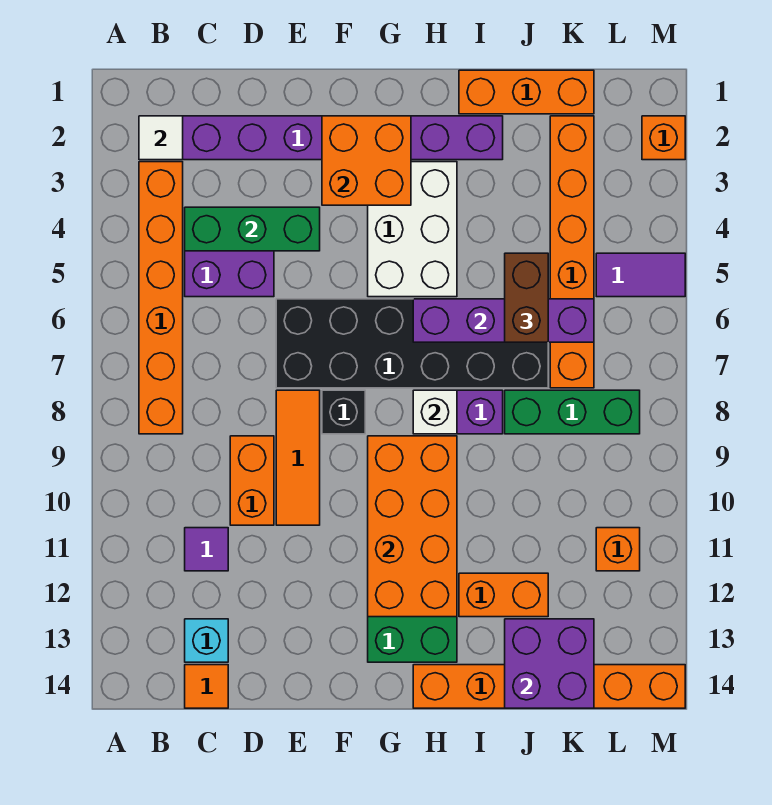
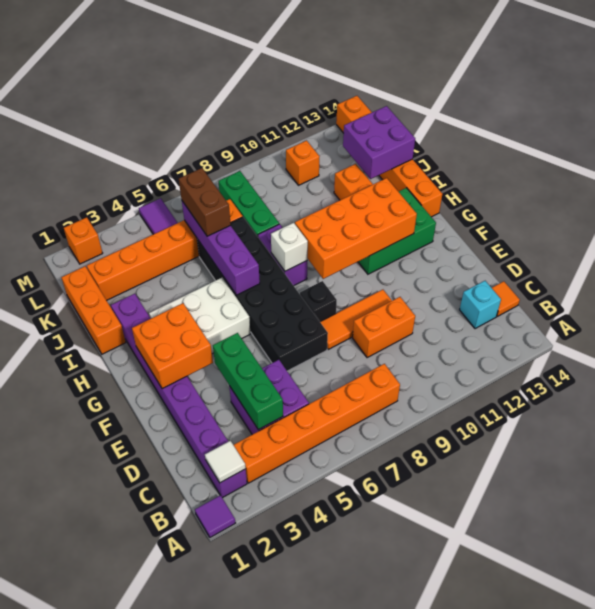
purple 1x1 tile [185,528,228,571] -> purple 1x1 tile moved to [195,495,235,537]
brown 1x2 brick [505,253,548,342] -> brown 1x2 brick turned to [179,168,231,236]

